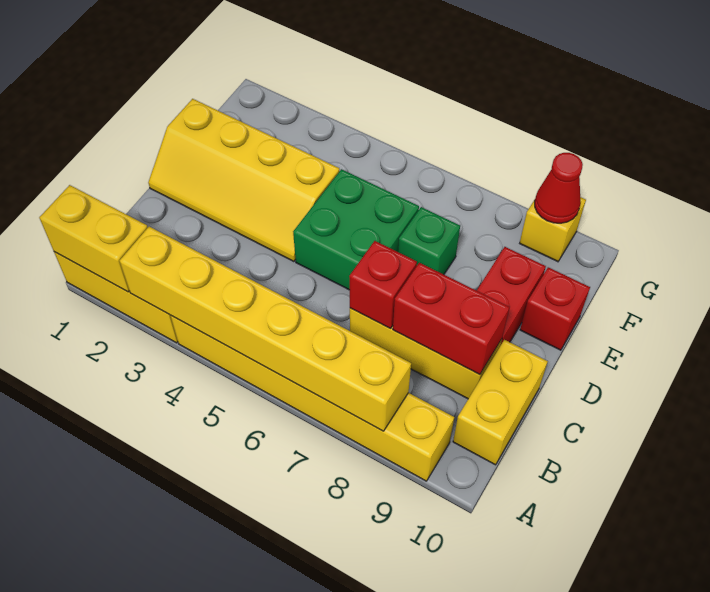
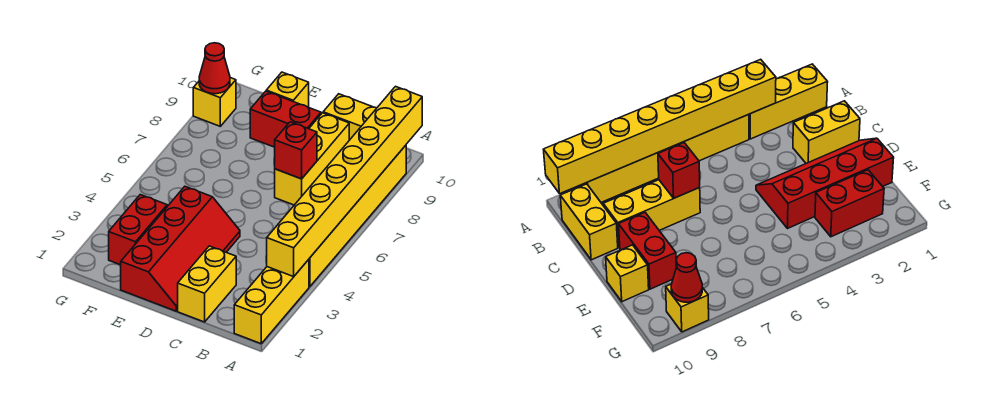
yellow 1x2 brick [39,185,148,292] -> yellow 1x2 brick moved to [178,246,236,322]
yellow 1x6 brick [119,227,411,431] -> yellow 1x8 brick [267,86,422,277]
red 1x2 brick [393,263,509,375] -> red 1x2 brick moved to [109,195,167,265]
yellow 2x4 slope [148,99,339,262] -> red 2x4 slope [121,186,240,311]
green 2x2 brick [293,169,419,290] -> none
green 1x1 brick [398,207,460,274] -> none
red 1x1 brick [520,267,590,350] -> yellow 1x1 brick [266,72,309,107]

